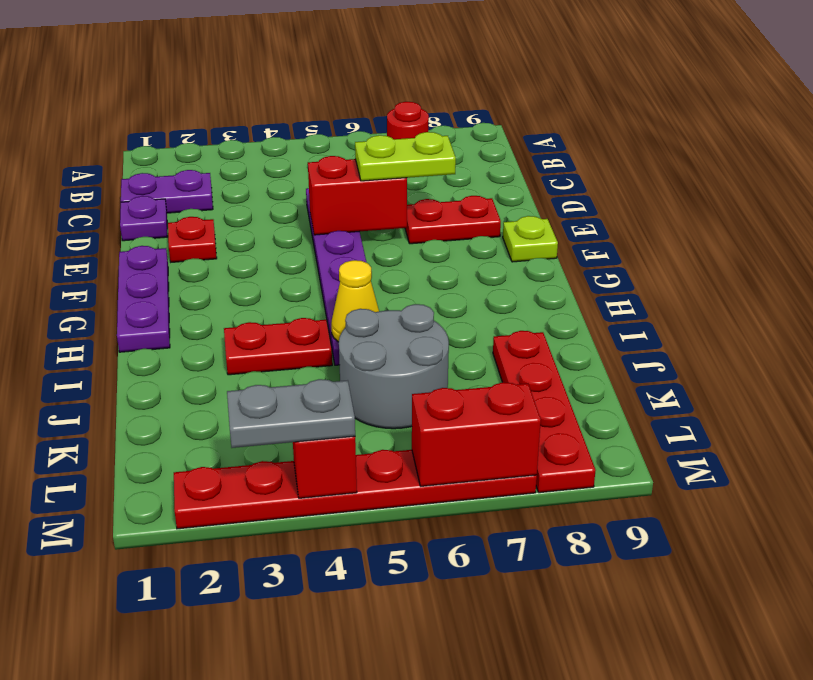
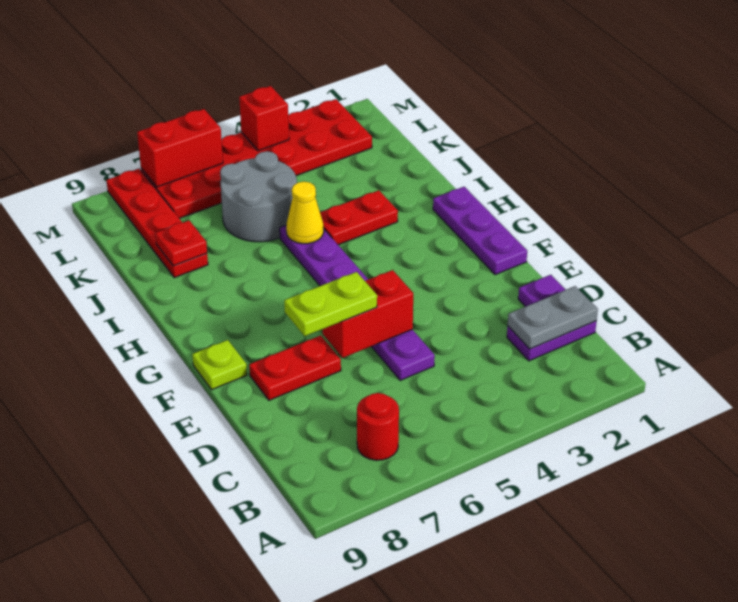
red 1x1 plate [168,217,217,262] -> red 1x1 plate moved to [155,220,207,266]
red 1x6 plate [174,450,537,529] -> red 2x6 plate [141,99,372,218]
grey 1x2 plate [227,379,355,448] -> grey 1x2 plate moved to [508,286,598,349]

